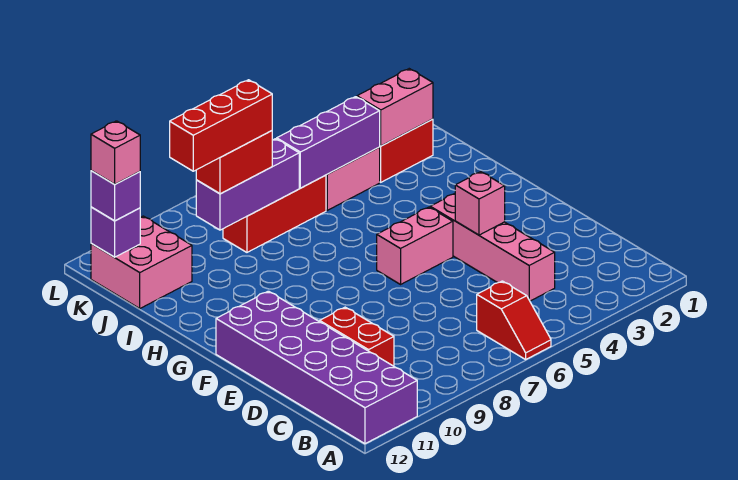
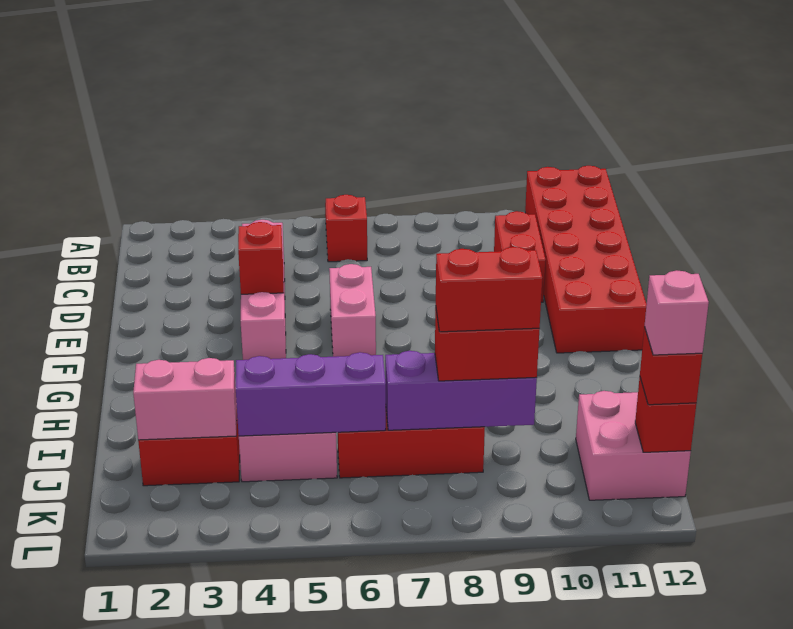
purple 2x6 brick [216,291,417,444] -> red 2x6 brick [525,166,647,353]
pink 1x1 brick [455,172,505,235] -> red 1x1 brick [238,222,284,294]
pink 1x2 brick [377,207,453,284] -> pink 1x2 brick turned to [329,264,376,357]
red 1x3 brick [170,80,272,171] -> red 1x2 brick [436,247,542,332]
purple 1x1 brick [91,207,140,257] -> red 1x1 brick [635,378,696,452]
purple 1x1 brick [91,171,140,221] -> red 1x1 brick [640,327,702,405]

